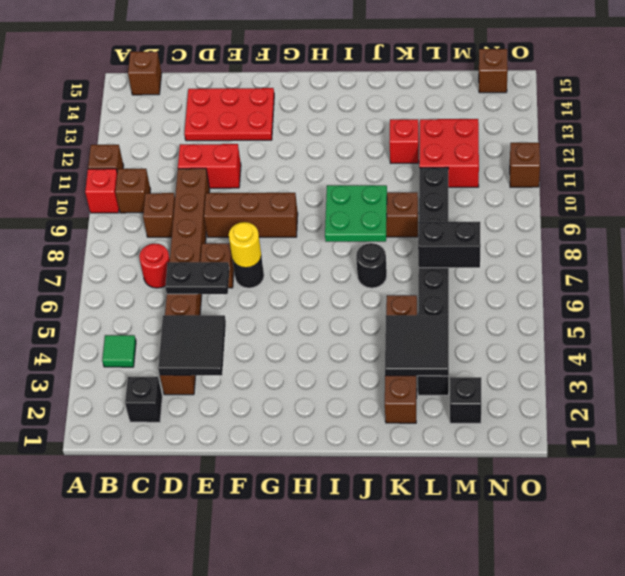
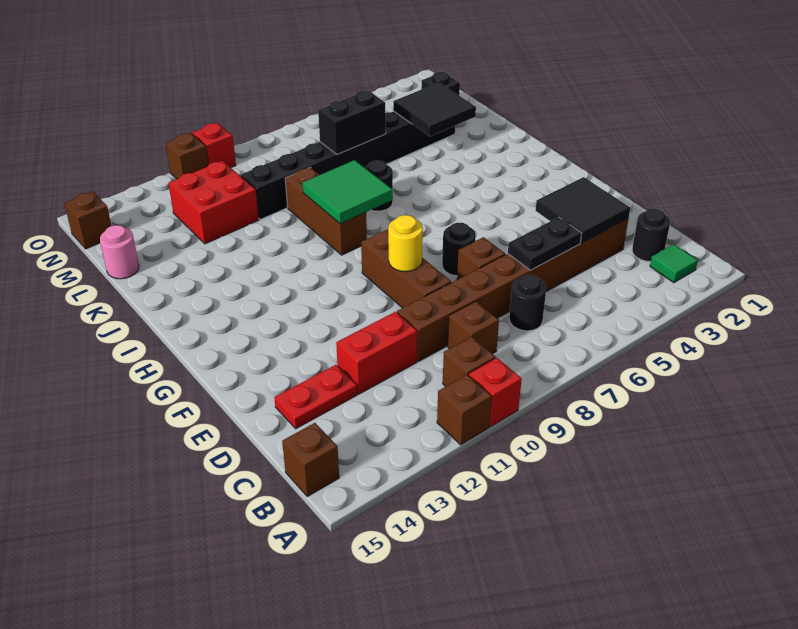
green 1x1 tile [102,335,136,367] -> green 1x1 tile moved to [650,244,698,283]
black 1x1 brick [125,377,162,422] -> black 1x1 round brick [632,209,670,261]
red 1x1 round brick [139,244,170,288] -> black 1x1 round brick [509,275,546,331]
black 1x2 plate [165,262,229,294] -> black 1x2 plate turned to [508,217,582,270]
red 1x2 brick [178,144,241,188] -> red 1x2 brick turned to [336,312,417,394]
red 2x3 plate [185,88,274,141] -> red 1x2 plate [274,365,357,429]
yellow 1x1 round brick [229,222,261,268] -> yellow 1x1 round brick moved to [388,215,423,272]
green 2x2 plate [325,185,387,242] -> green 2x2 tile [303,160,393,224]
brown 1x4 brick [385,295,417,423] -> none
red 1x1 brick [389,119,419,163] -> red 1x1 brick moved to [193,123,236,168]
black 1x2 brick [418,222,481,268] -> black 1x2 brick turned to [318,90,386,155]
none -> pink 1x1 round brick [100,225,139,279]

